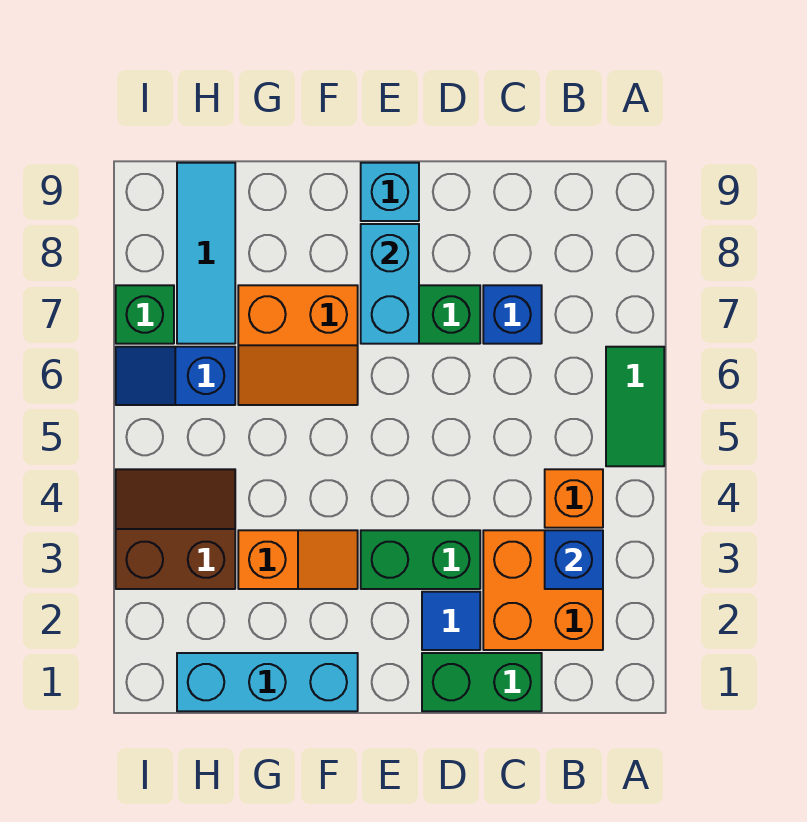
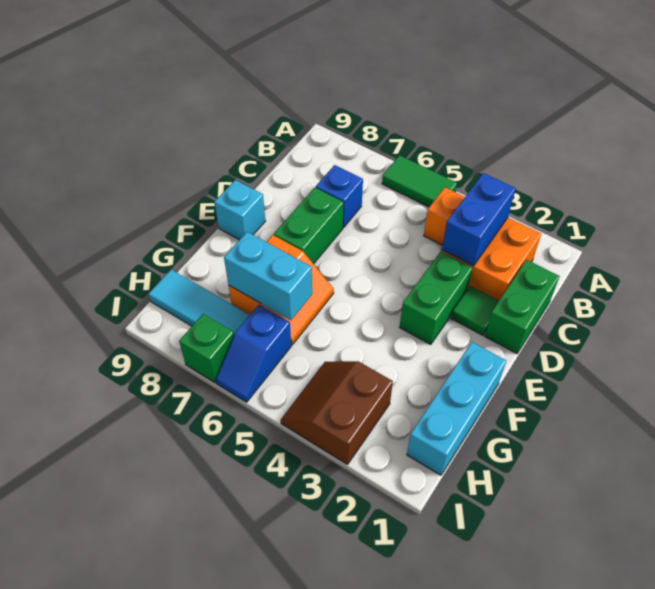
blue 1x1 brick [545,530,603,589] -> blue 1x2 brick [442,173,516,266]
blue 1x1 tile [422,592,480,650] -> green 1x1 tile [451,286,499,335]
cyan 1x2 brick [361,224,419,344] -> cyan 1x2 brick moved to [224,232,312,320]
orange 1x2 slope [238,530,358,589] -> none

